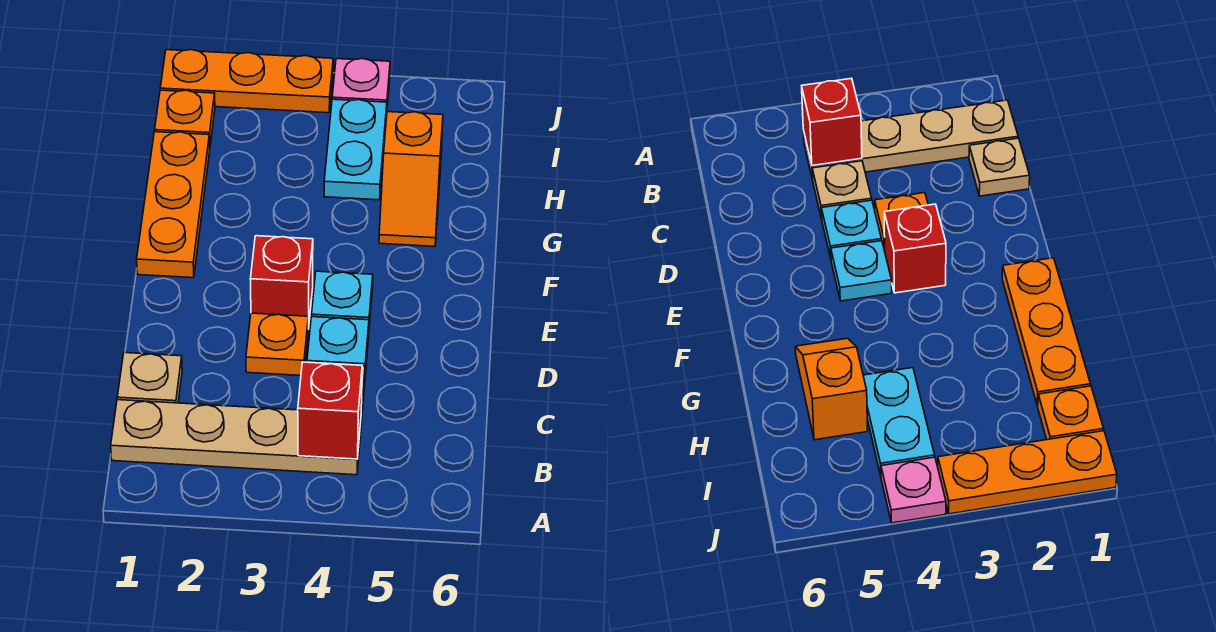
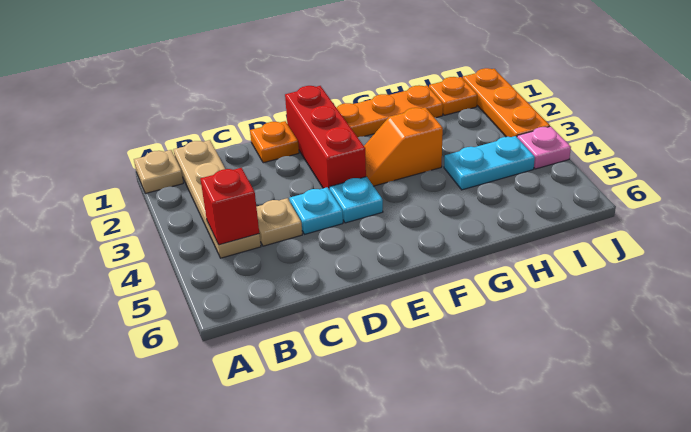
tan 1x1 plate [117,353,182,403] -> tan 1x1 plate moved to [134,150,183,193]
orange 1x1 plate [246,313,308,376] -> orange 1x1 plate moved to [250,121,299,163]
red 1x1 brick [250,236,313,329] -> red 1x3 brick [285,86,366,190]
orange 1x2 slope [379,112,443,246] -> orange 1x2 slope moved to [364,107,443,186]

